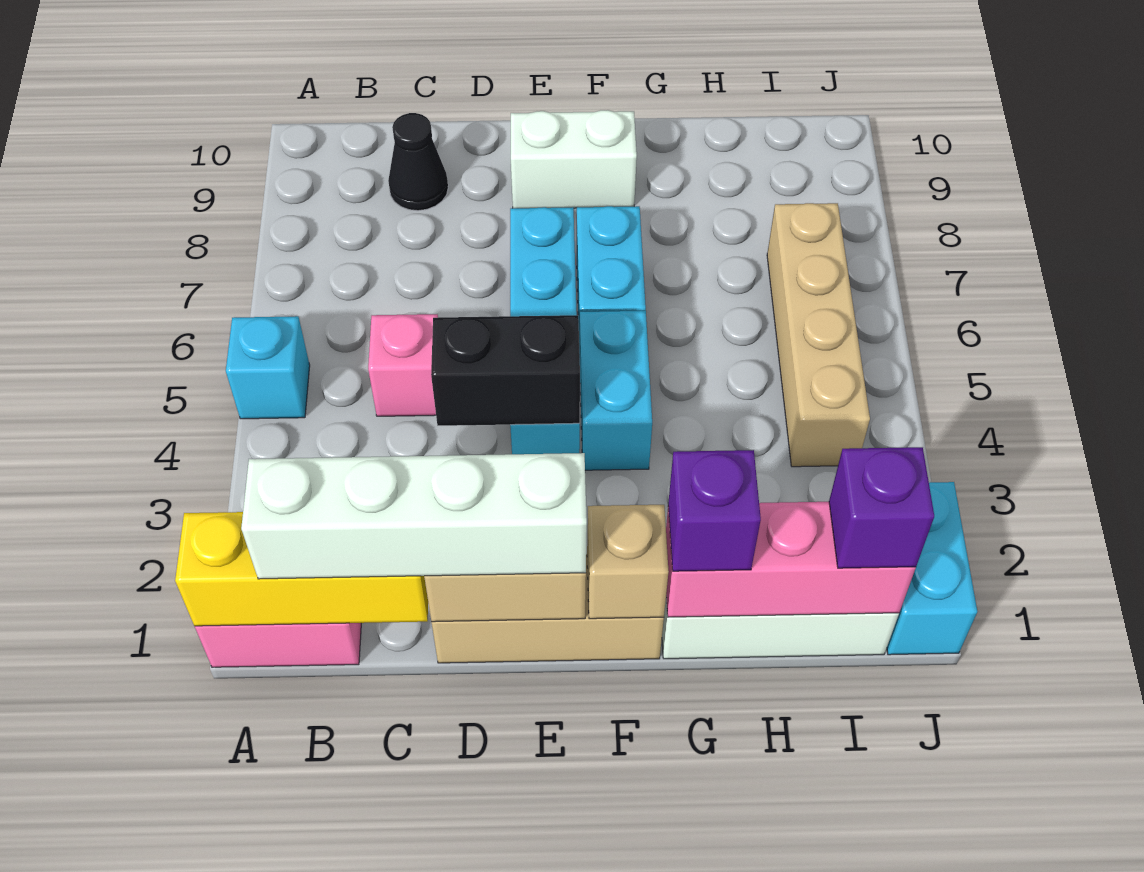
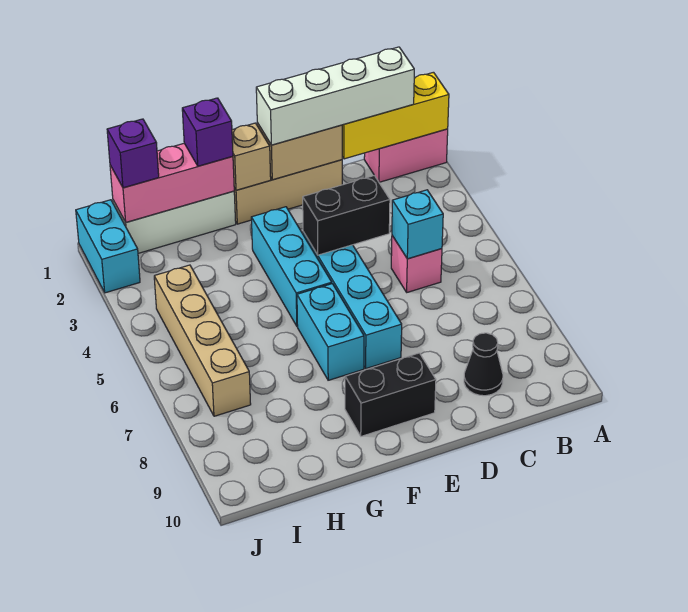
cyan 1x1 brick [226,316,310,419] -> cyan 1x1 brick moved to [392,190,443,259]
white 1x2 brick [511,110,637,208] -> black 1x2 brick [345,353,436,436]
cyan 1x2 brick [579,311,652,470] -> cyan 1x3 brick [251,207,332,326]

